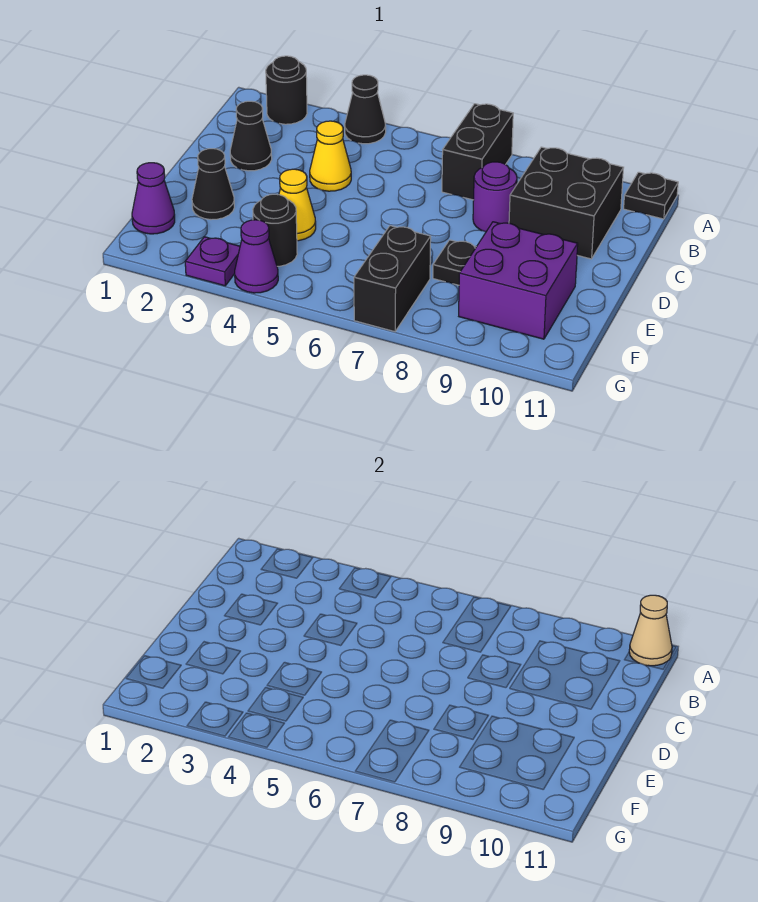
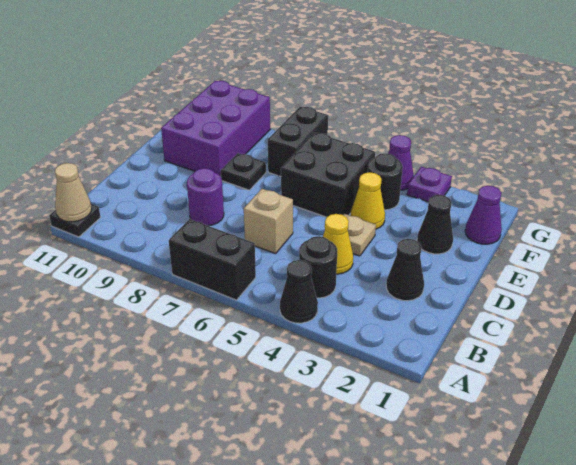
black 1x1 round brick [266,56,307,124] -> black 1x1 round brick moved to [299,236,337,298]
black 1x2 brick [442,104,513,200] -> black 1x2 brick turned to [169,219,256,300]
black 2x2 brick [509,147,624,259] -> black 2x2 brick moved to [281,132,375,217]
none -> tan 1x1 brick [244,189,293,254]
none -> tan 1x1 plate [343,214,376,256]
purple 2x2 brick [459,222,578,339] -> purple 2x3 brick [161,81,270,176]

